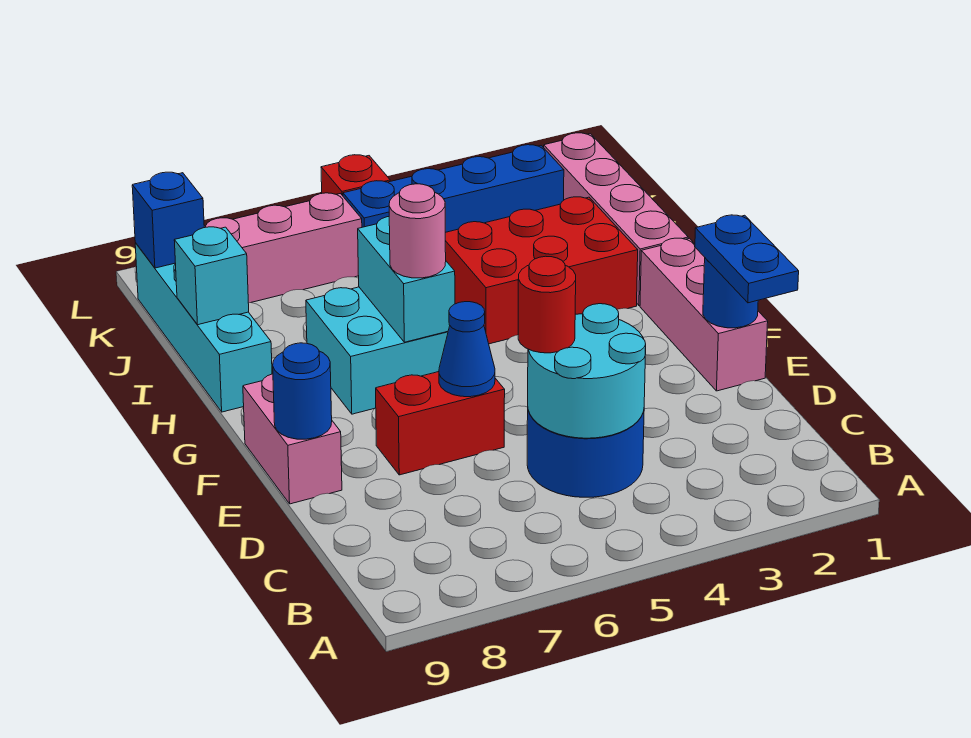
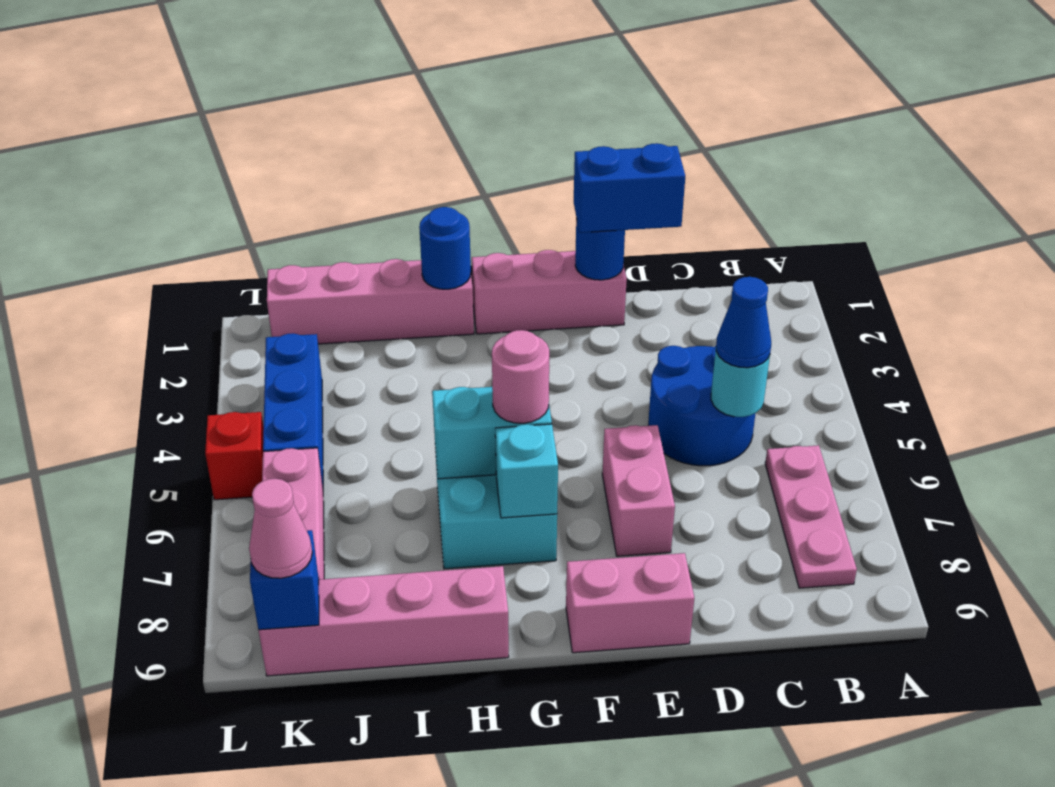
none -> pink 1x3 plate [765,445,857,588]
cyan 2x2 round brick [528,304,646,438] -> cyan 1x1 round brick [711,351,770,417]
blue 1x2 plate [695,215,799,303] -> blue 1x2 brick [574,143,685,233]
red 1x1 round brick [518,256,576,353] -> none
red 1x2 brick [376,372,505,475] -> pink 1x2 brick [602,425,675,556]
blue 1x1 cone [439,302,495,397] -> blue 1x1 cone moved to [716,277,771,368]
blue 1x1 round brick [273,343,332,439] -> blue 1x1 round brick moved to [419,207,471,289]
red 2x3 brick [445,197,638,344] -> none
cyan 1x4 brick [135,243,272,412] -> pink 1x4 brick [259,566,509,676]
cyan 1x1 brick [174,227,249,325] -> cyan 1x1 brick moved to [495,424,558,518]
blue 1x4 brick [343,145,564,232] -> blue 1x3 brick [263,333,323,486]
none -> pink 1x1 cone [249,479,312,578]

